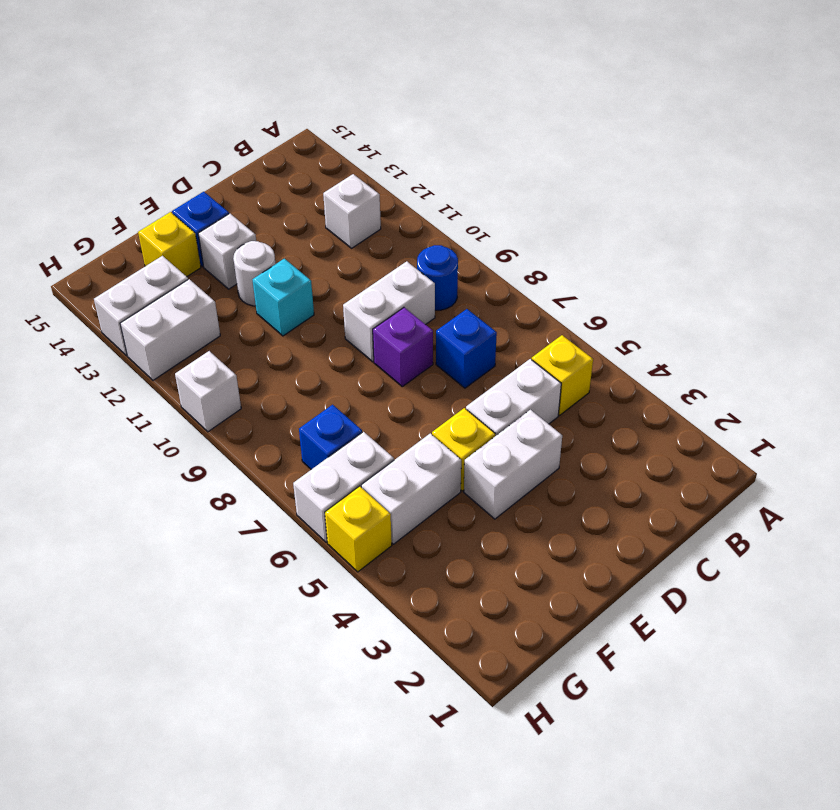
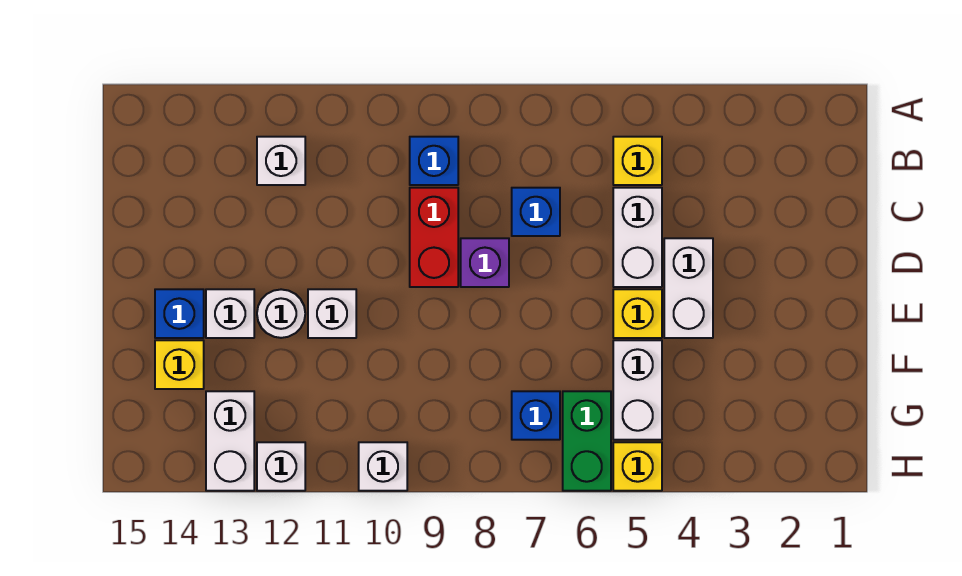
blue 1x1 round brick [417,245,458,310] -> blue 1x1 brick [410,137,458,185]
white 1x2 brick [343,261,435,362] -> red 1x2 brick [410,188,458,287]
cyan 1x1 brick [253,259,314,336] -> white 1x1 brick [308,289,356,338]
white 1x2 brick [293,432,394,542] -> green 1x2 brick [563,391,611,491]
white 1x2 brick [120,279,220,380] -> white 1x1 brick [257,442,305,491]

